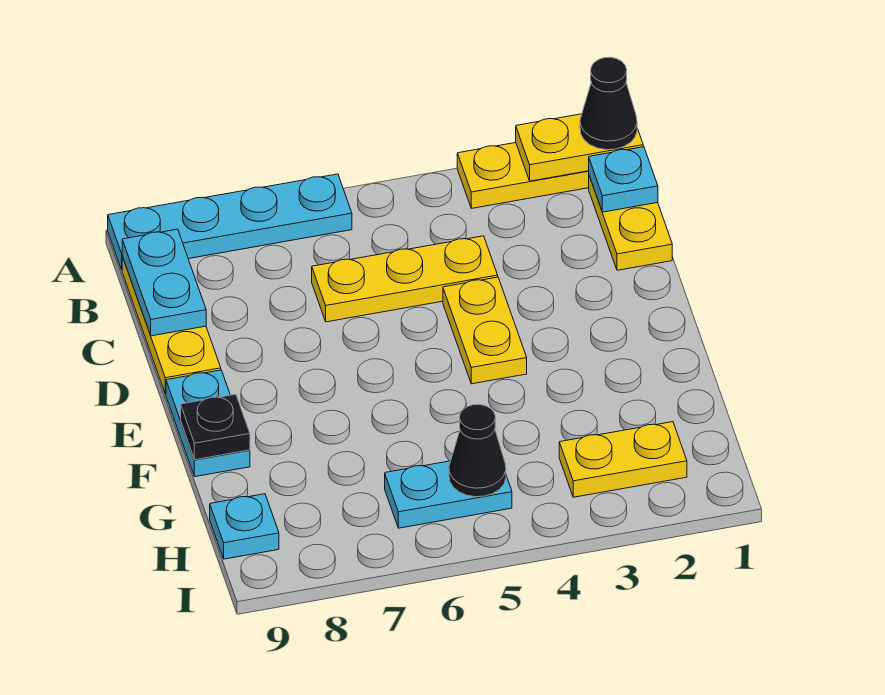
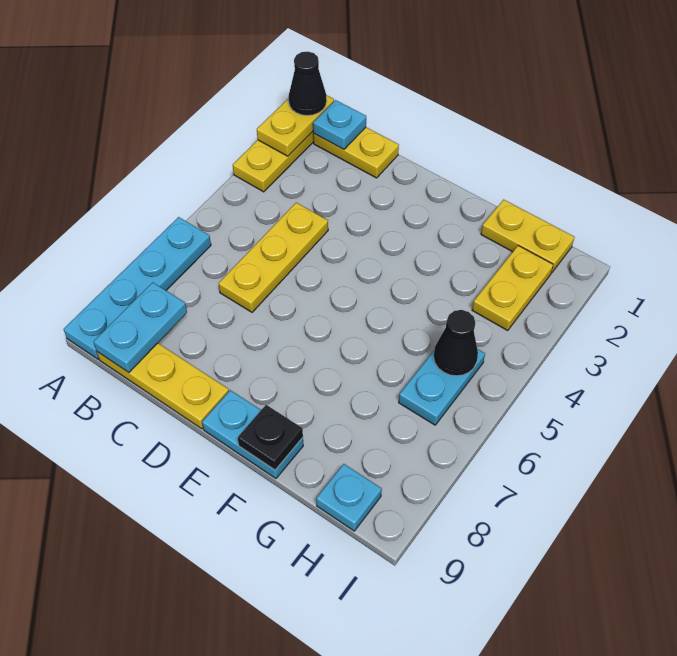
cyan 1x2 plate [122,229,206,336] -> cyan 1x2 plate turned to [94,282,187,372]
yellow 1x2 plate [443,277,527,384] -> yellow 1x2 plate moved to [481,200,574,273]

